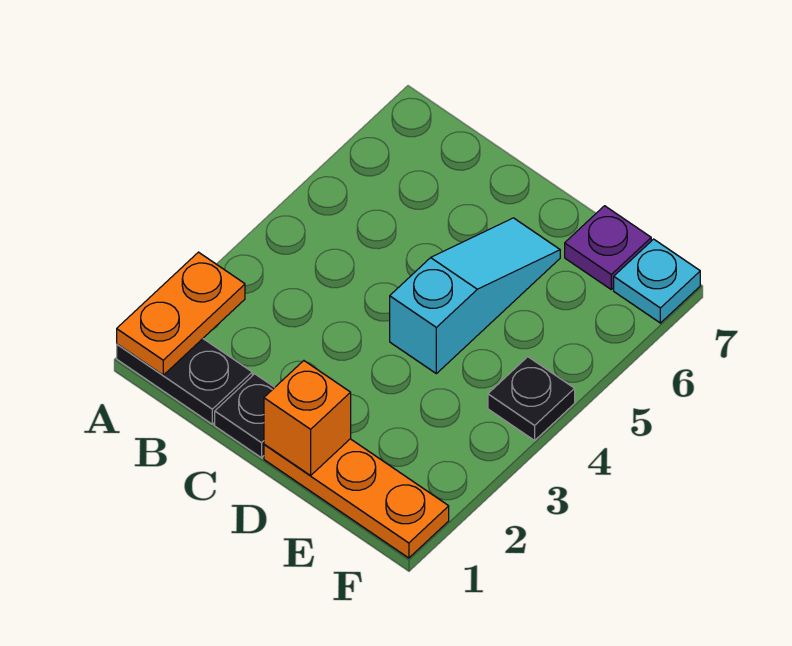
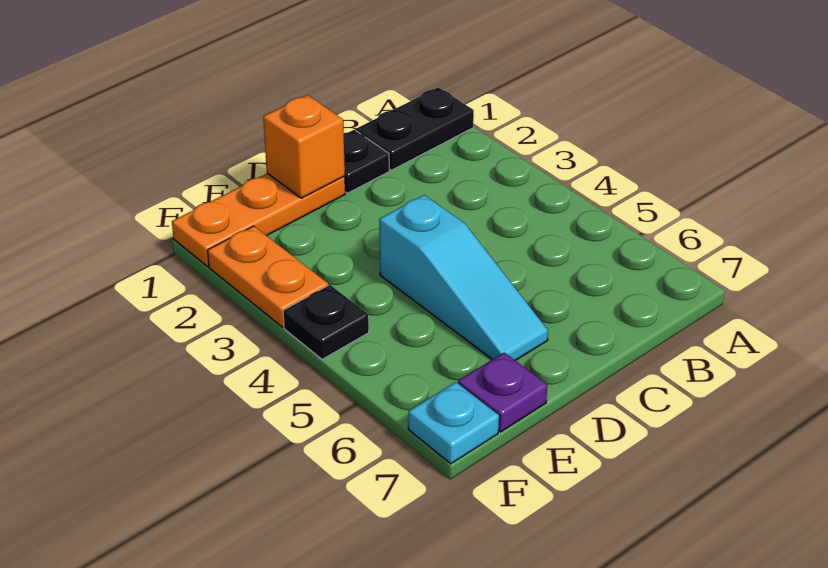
orange 1x2 plate [117,252,245,375] -> orange 1x2 plate moved to [208,226,328,327]

